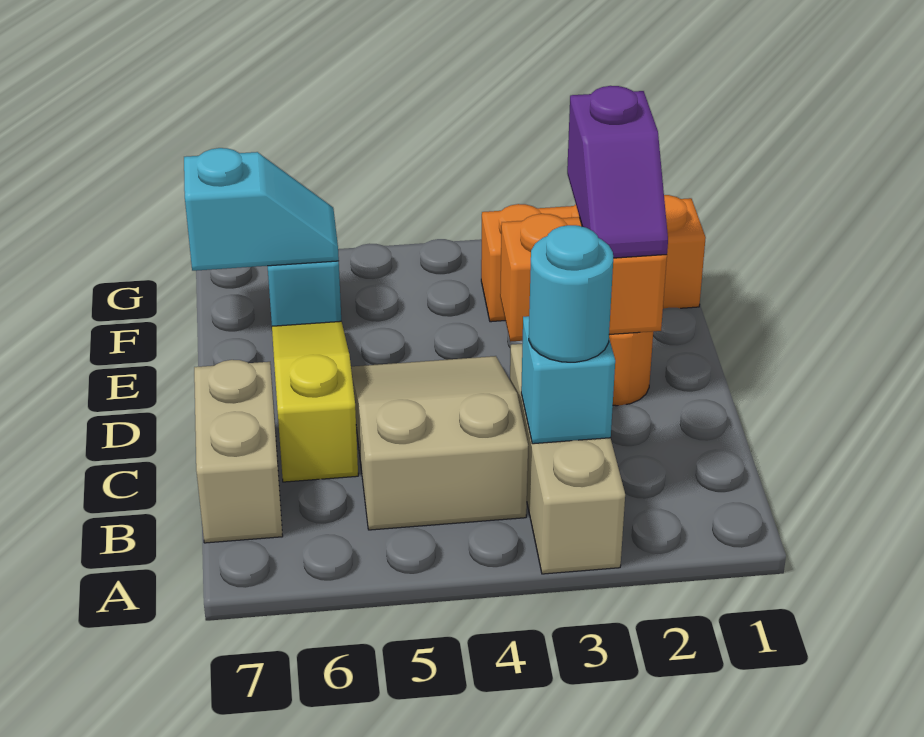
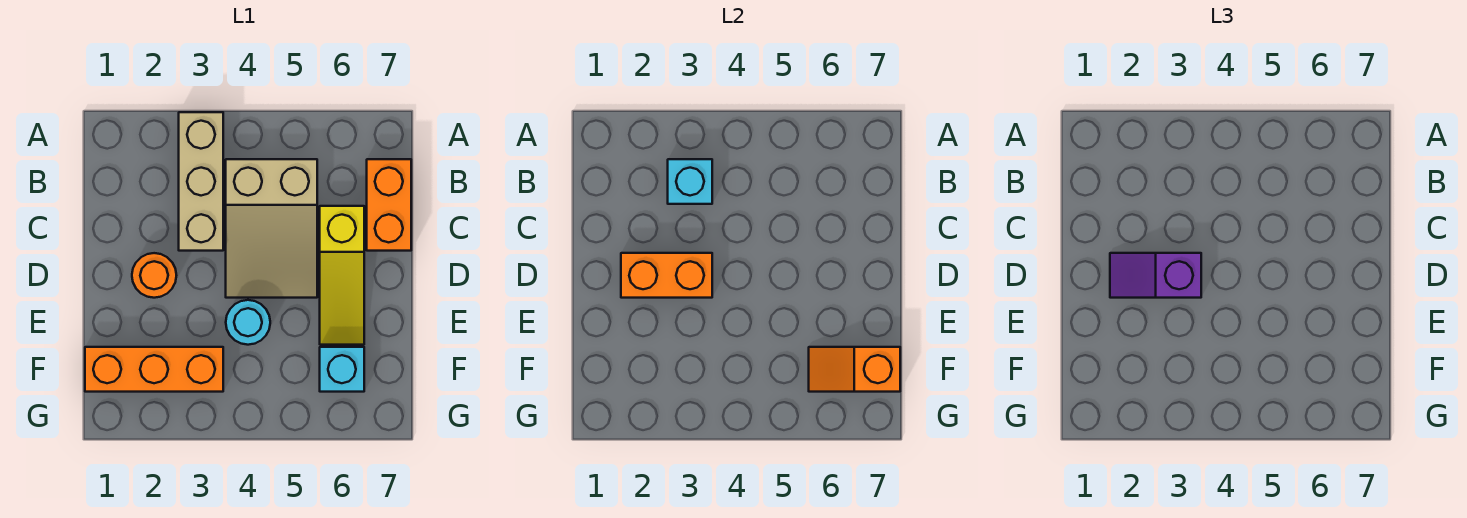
cyan 1x1 round brick [529,225,613,362] -> cyan 1x1 round brick moved to [226,300,270,345]
tan 1x2 brick [194,360,283,543] -> orange 1x2 brick [367,159,411,251]
purple 1x2 slope [567,86,668,258] -> purple 1x2 slope turned to [1110,253,1201,298]
cyan 1x2 slope [184,148,339,271] -> orange 1x2 slope [809,347,900,392]

